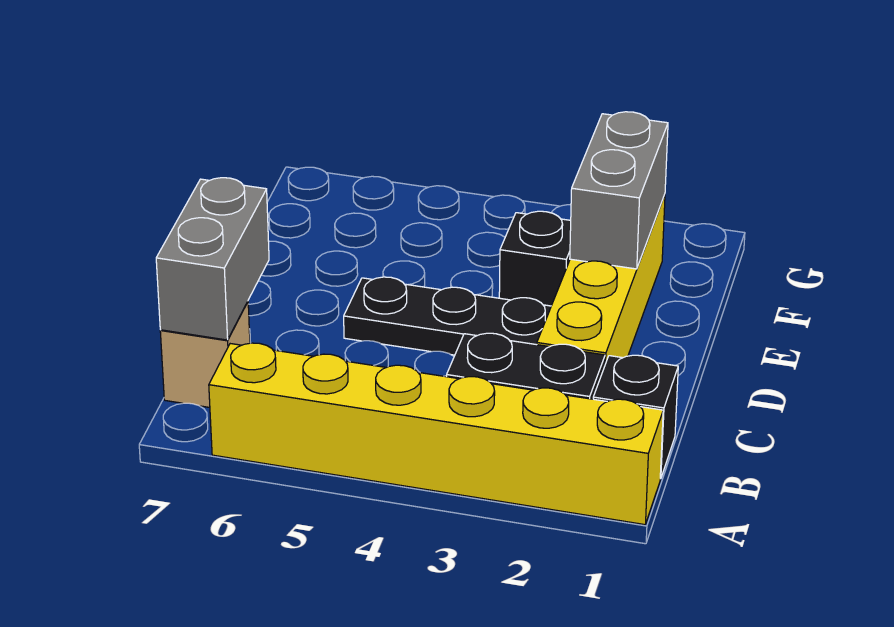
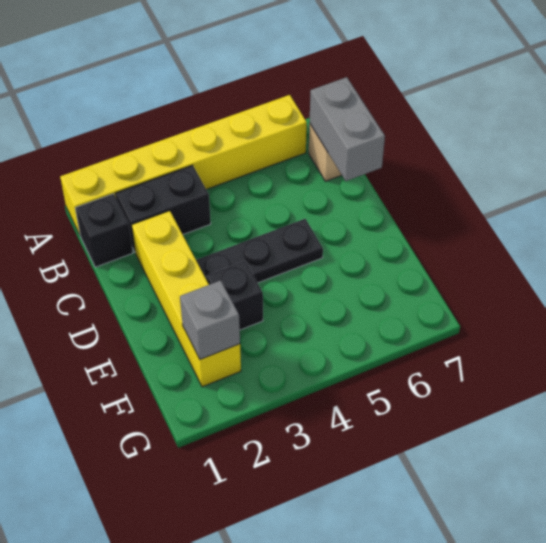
grey 1x2 brick [570,112,668,269] -> grey 1x1 brick [180,280,240,359]

